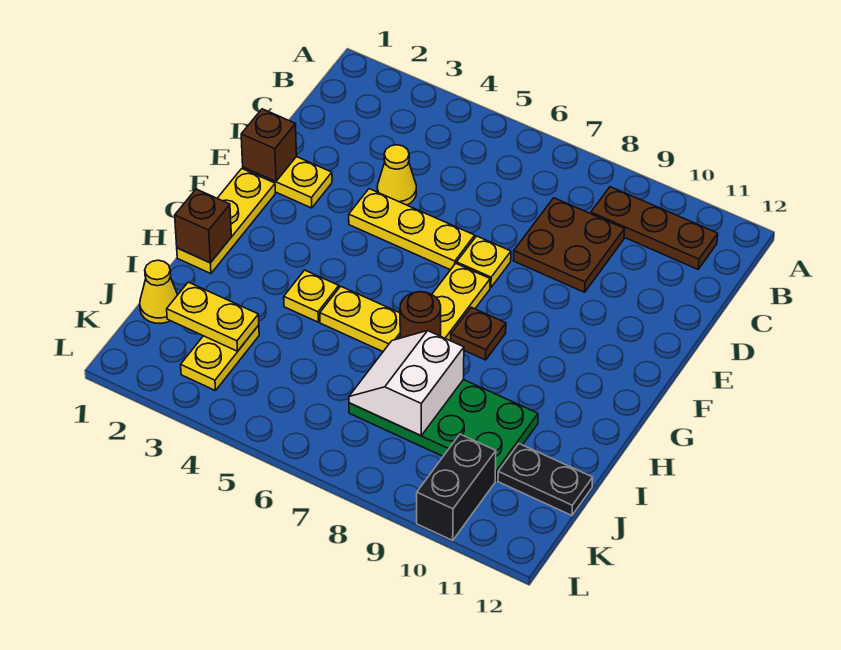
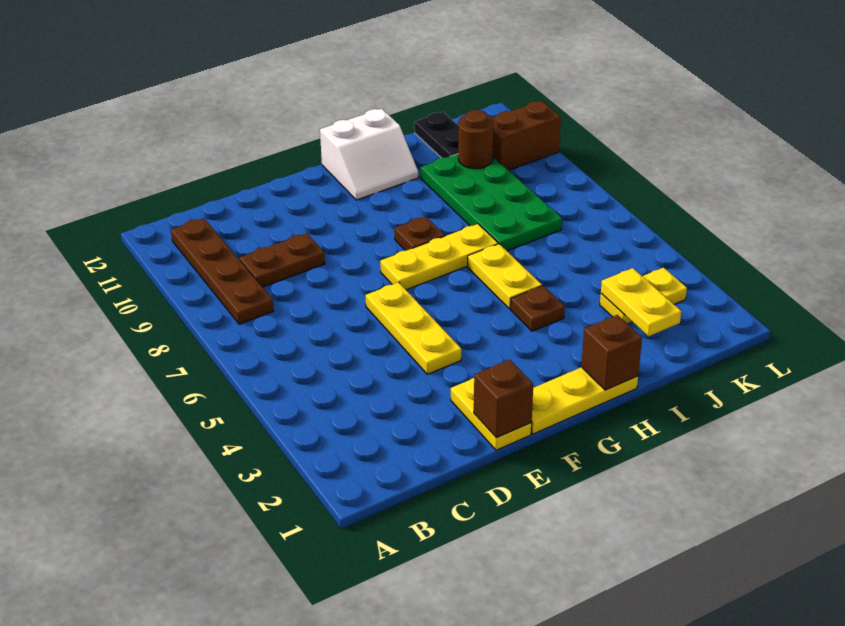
brown 1x3 plate [591,187,718,269] -> brown 1x4 plate [171,218,274,324]
brown 2x2 plate [513,198,625,292] -> brown 1x2 plate [239,233,325,287]
yellow 1x1 cone [377,145,416,205] -> none
yellow 1x1 plate [457,236,511,288] -> none
yellow 1x1 plate [284,270,339,322] -> brown 1x1 plate [511,286,565,331]
brown 1x1 round brick [400,292,441,338] -> brown 1x1 round brick moved to [458,110,494,169]
white 2x2 slope [349,331,464,436] -> white 2x2 slope moved to [320,109,418,200]
yellow 1x1 cone [140,260,177,323] -> none
black 1x2 brick [417,434,496,540] -> brown 1x2 brick [492,101,561,170]

